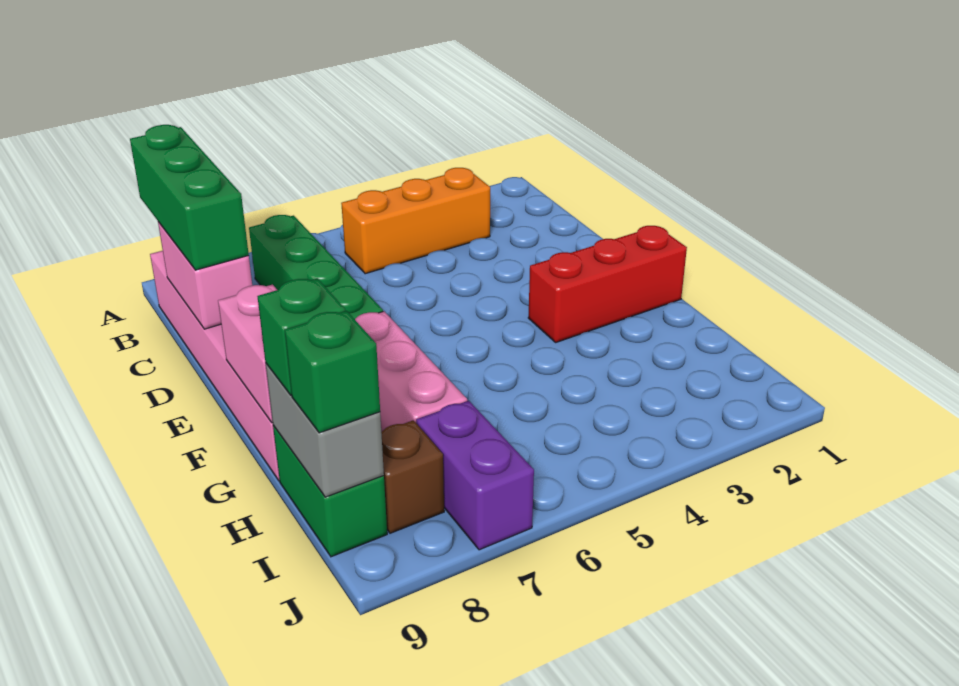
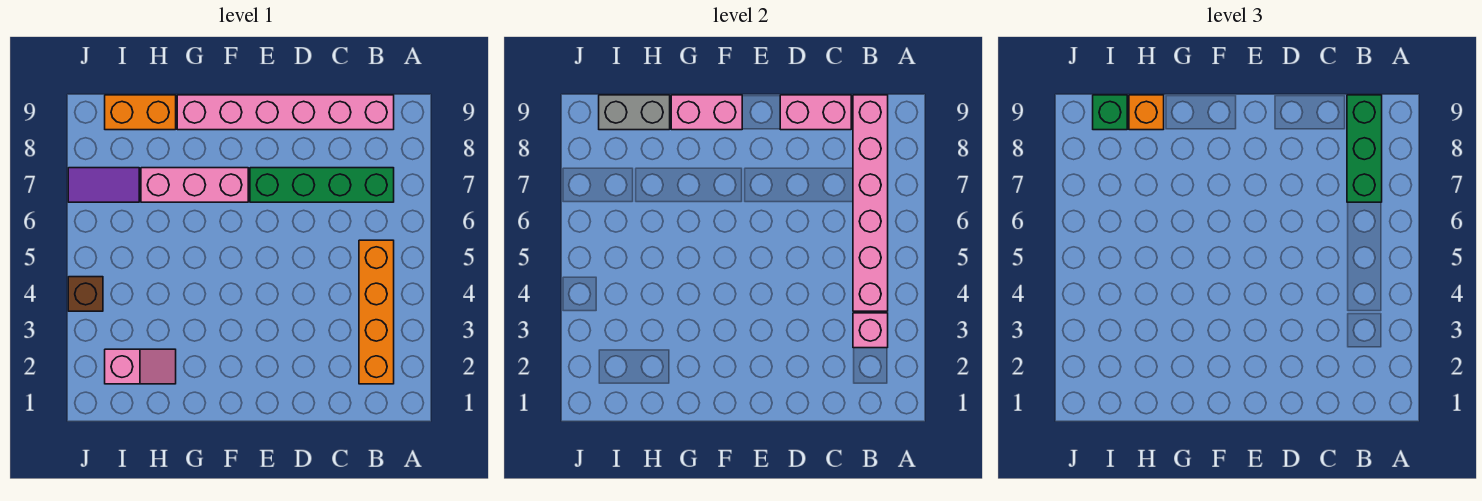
orange 1x3 brick [341,168,490,274] -> orange 1x4 brick [359,240,394,384]
none -> pink 1x1 brick [853,313,888,348]
none -> pink 1x6 brick [853,95,888,311]
green 1x3 brick [130,125,249,270] -> green 1x3 brick turned to [1347,95,1382,202]
red 1x3 brick [528,226,687,342] -> none
none -> pink 1x2 slope [105,349,176,384]
green 1x2 brick [273,425,387,557] -> orange 1x2 brick [105,95,176,130]
green 1x1 brick [258,278,345,395] -> orange 1x1 brick [1129,95,1164,130]
purple 1x2 brick [416,401,534,550] -> purple 1x2 tile [68,168,139,202]
brown 1x1 brick [381,420,444,533] -> brown 1x1 brick moved to [68,277,103,311]

